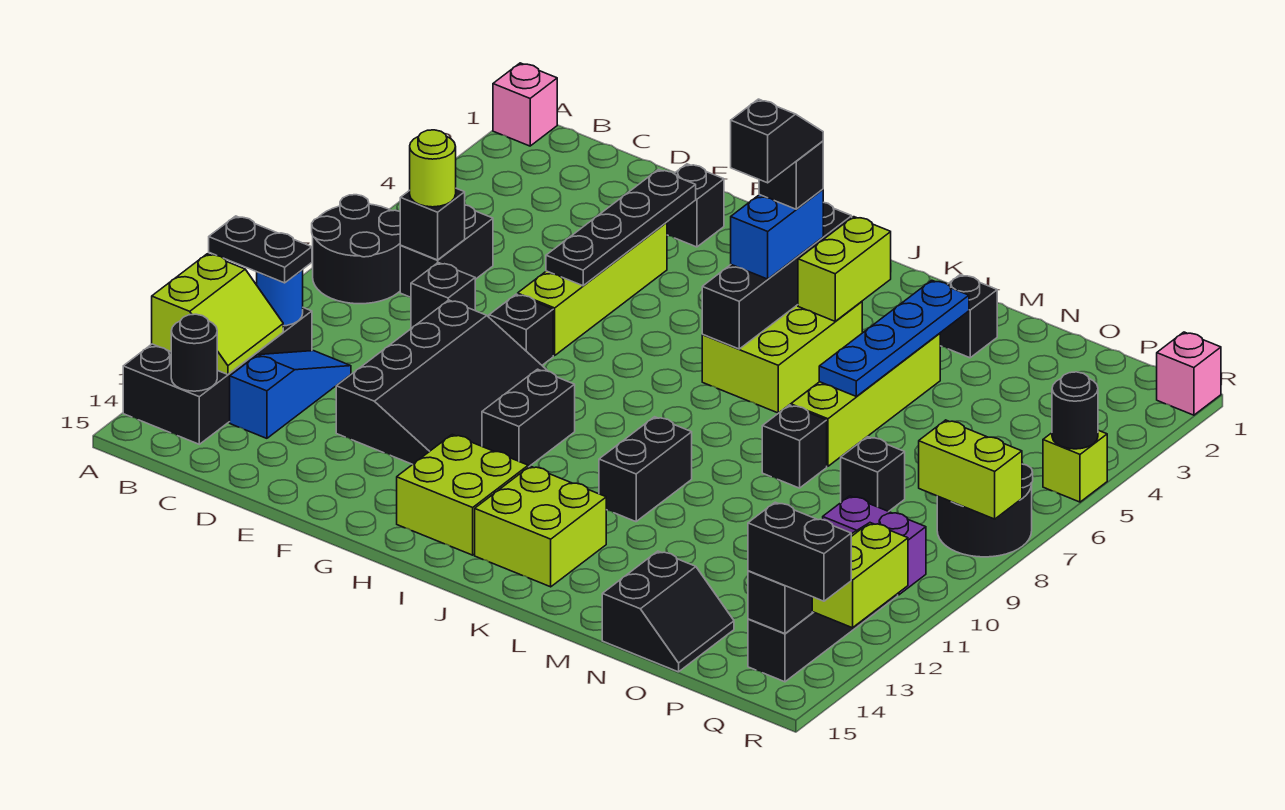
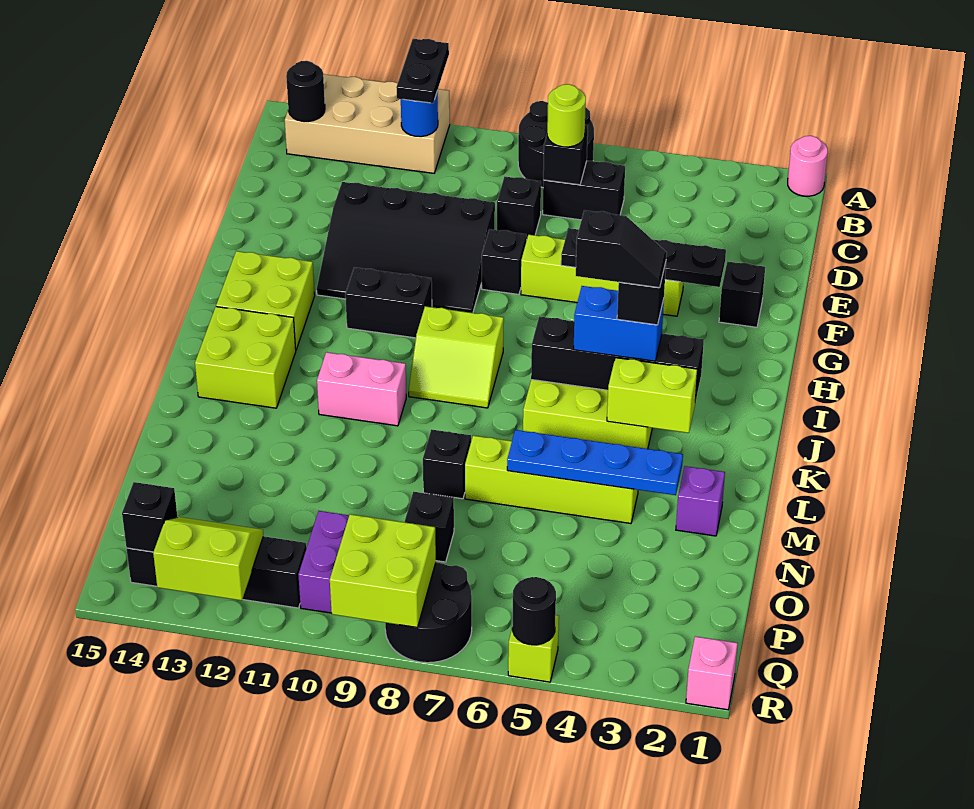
pink 1x1 brick [493,63,557,146] -> pink 1x1 round brick [788,136,828,196]
black 2x4 brick [123,308,312,444] -> tan 2x4 brick [285,74,450,173]
lime 2x2 slope [152,254,283,375] -> lime 2x2 slope moved to [409,306,504,408]
blue 1x3 slope [230,351,351,438] -> none
black 1x2 brick [599,417,692,522] -> pink 1x2 brick [317,352,406,426]
black 1x1 brick [940,275,997,358] -> purple 1x1 brick [676,466,725,536]
black 2x2 slope [602,551,734,672] -> none
lime 1x2 brick [919,420,1022,519] -> lime 2x2 brick [330,514,436,627]
black 1x2 brick [748,502,851,601] -> none

